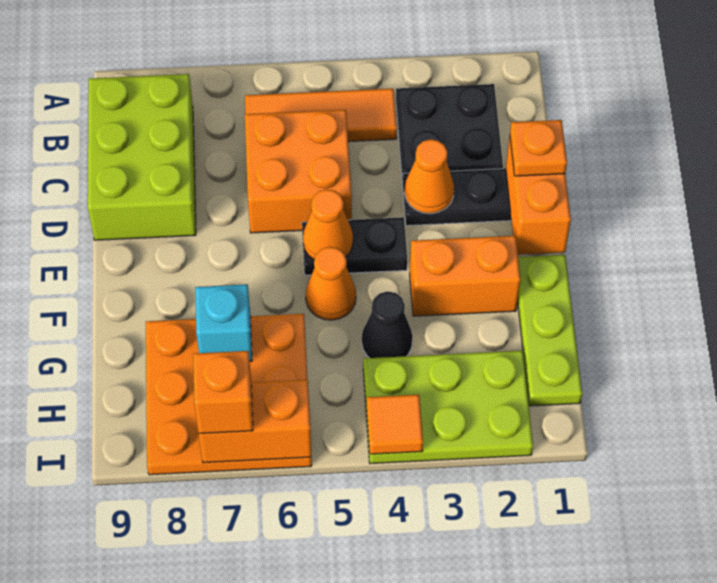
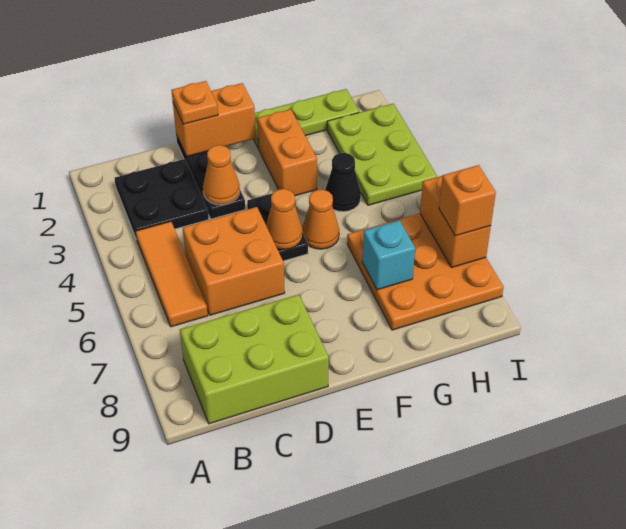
orange 1x1 tile [367,395,423,454] -> none

